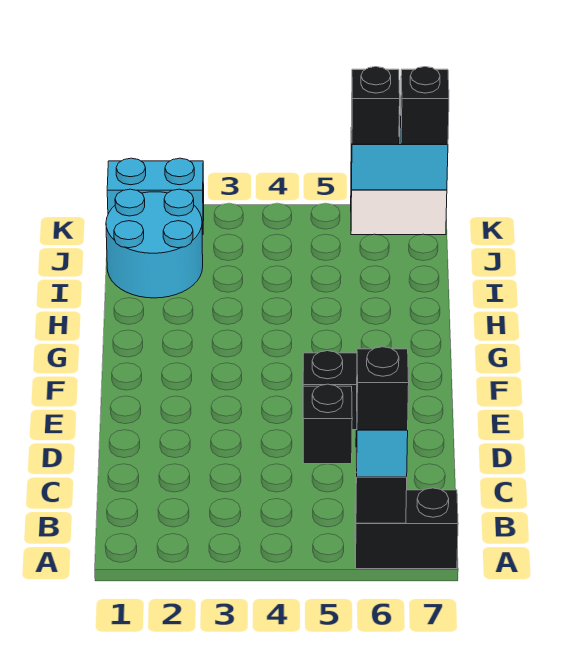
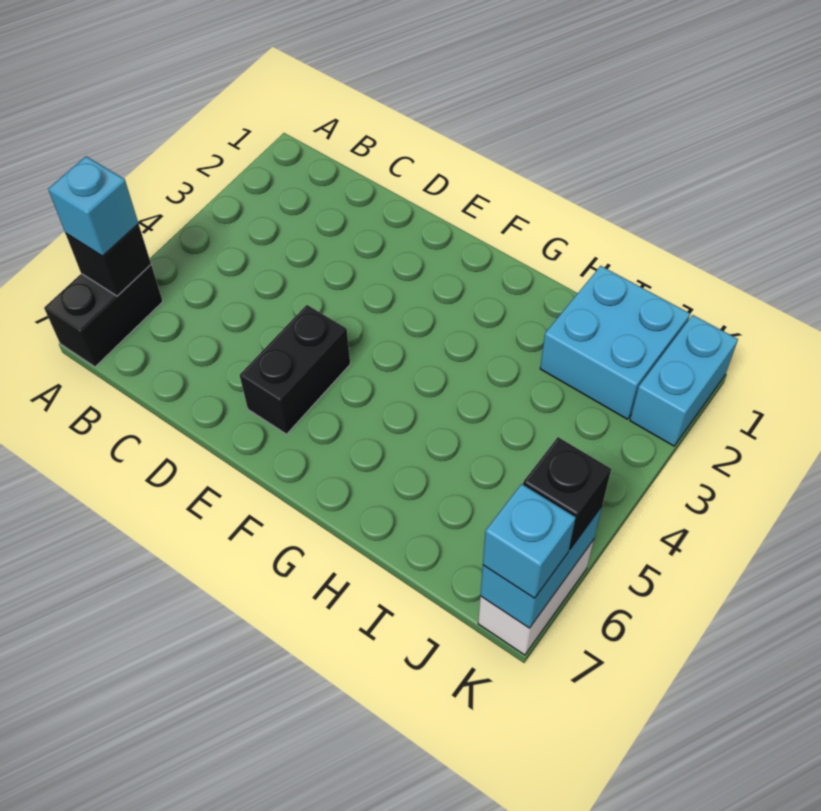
black 1x1 brick [357,347,409,430] -> none
black 1x1 brick [303,384,352,464] -> none
cyan 2x2 round brick [106,189,203,298] -> cyan 2x2 brick [540,266,690,419]
black 1x1 brick [401,67,449,144] -> cyan 1x1 brick [483,484,576,598]

